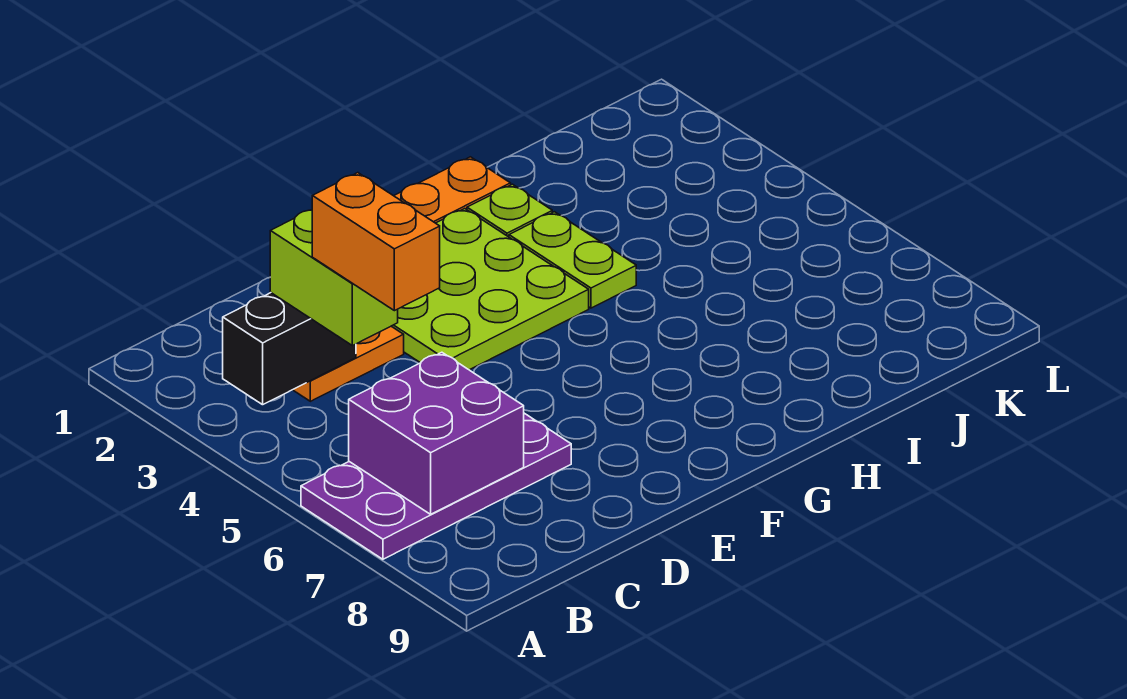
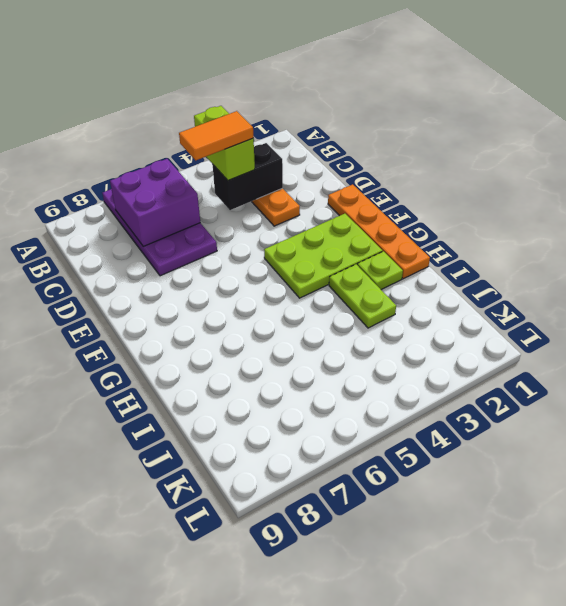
black 1x2 brick [223,293,356,405] -> black 1x2 brick turned to [213,143,283,210]
lime 1x2 brick [270,210,398,346] -> lime 1x2 brick turned to [194,106,255,180]
orange 1x2 brick [312,173,440,311] -> orange 1x2 tile [179,111,254,160]
lime 3x3 plate [392,209,589,370] -> lime 2x3 plate [264,214,383,298]
lime 1x2 plate [509,212,636,308] -> lime 1x2 plate turned to [329,264,396,328]

